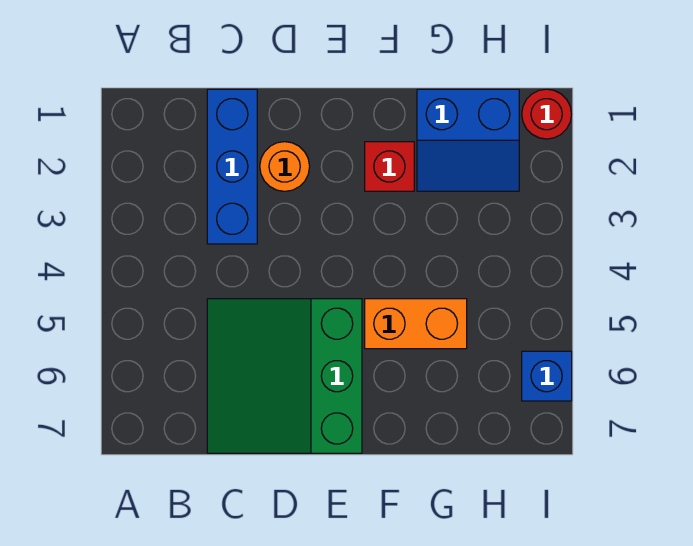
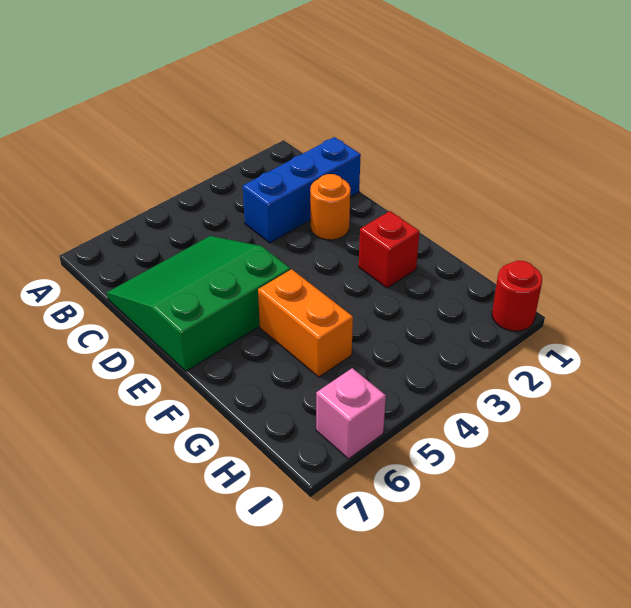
blue 2x2 slope [417,89,519,191] -> none
blue 1x1 brick [522,351,572,401] -> pink 1x1 brick [316,368,386,459]

